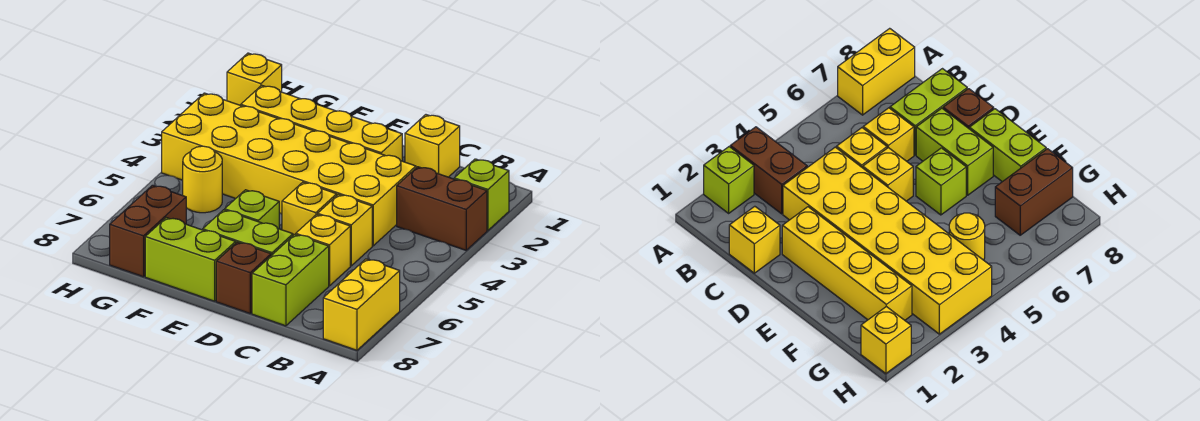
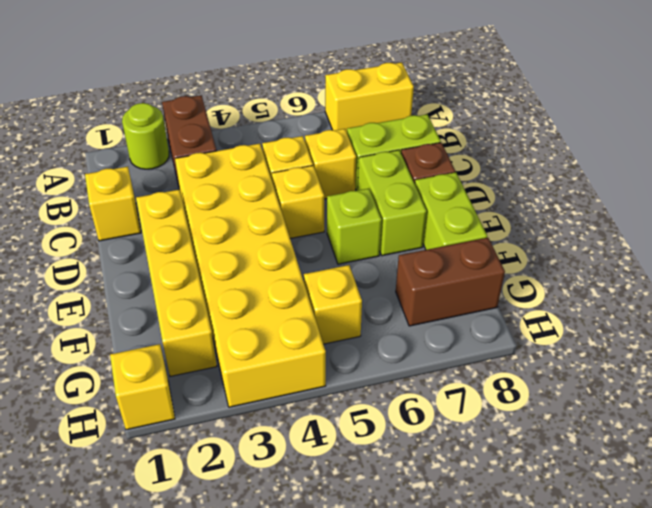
lime 1x1 brick [454,159,509,230] -> lime 1x1 round brick [122,103,169,169]
yellow 1x1 round brick [183,146,222,213] -> yellow 1x1 brick [304,265,362,344]

